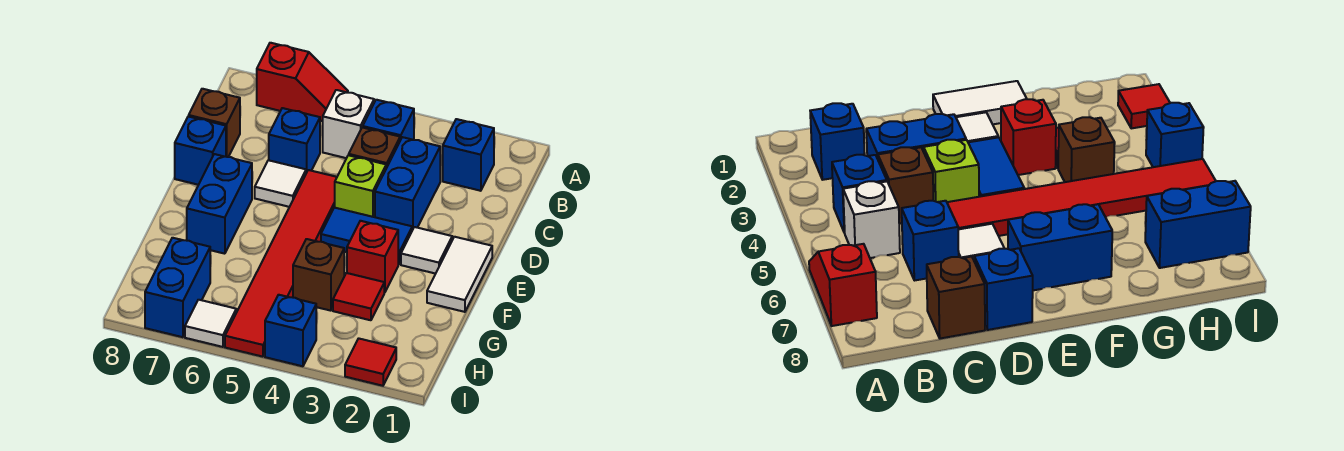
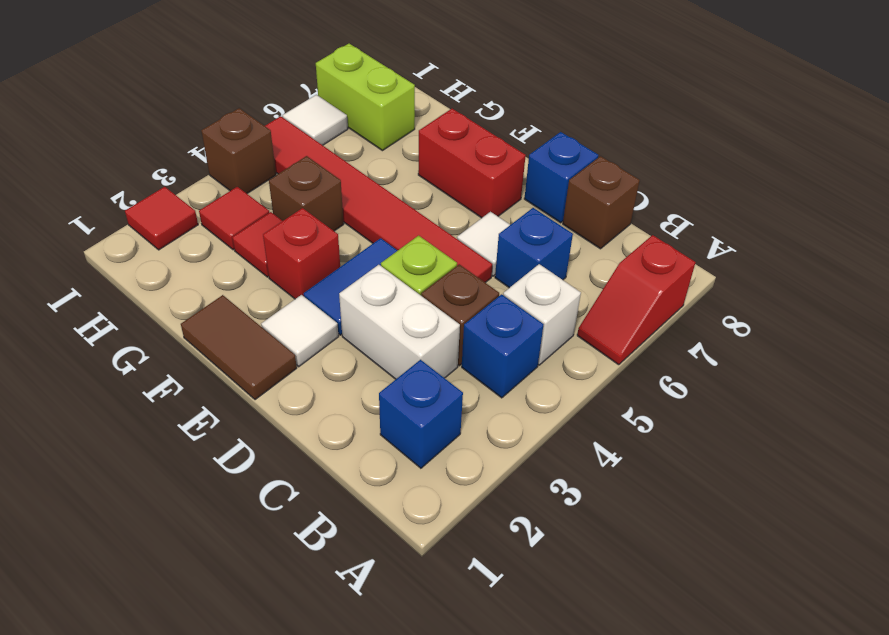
blue 1x2 brick [375,137,440,230] -> white 1x2 brick [339,265,460,379]
white 1x2 tile [427,237,492,312] -> brown 1x2 tile [181,295,297,400]
blue 1x2 brick [187,154,252,254] -> red 1x2 brick [418,109,526,218]
none -> red 1x1 tile [199,187,269,250]
blue 1x2 brick [145,238,210,337] -> lime 1x2 brick [316,44,415,151]
blue 1x1 brick [265,295,316,366] -> brown 1x1 brick [201,108,276,193]

